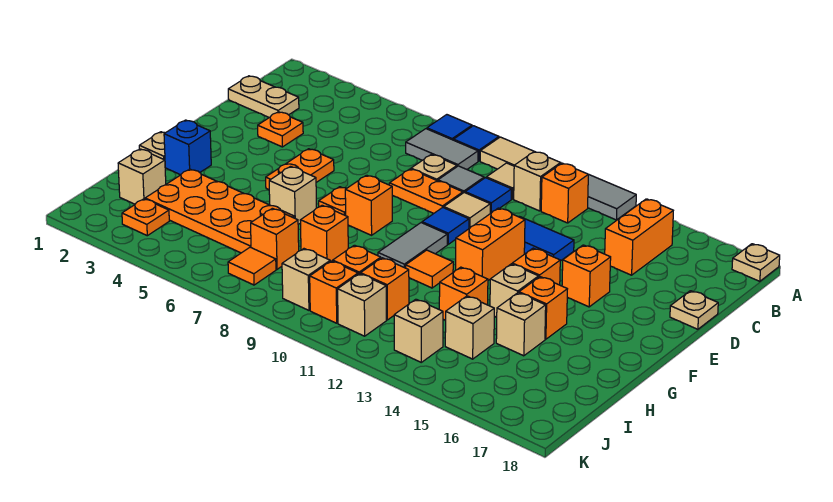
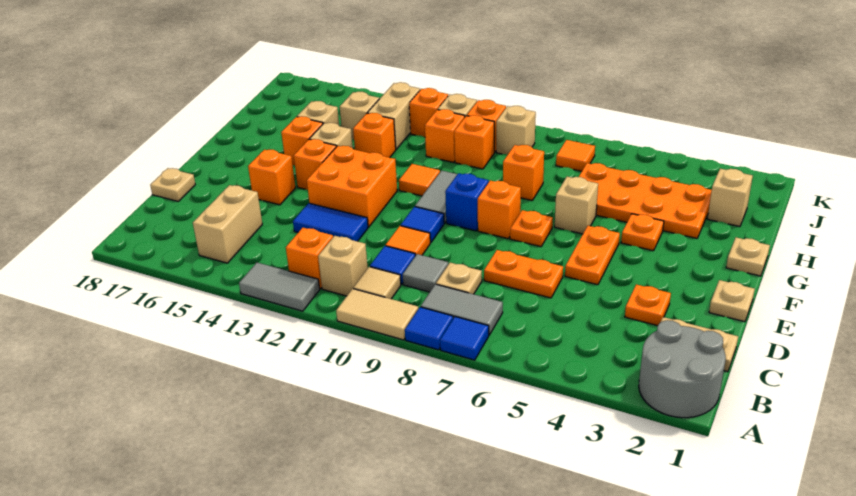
none -> grey 2x2 round brick [639,320,726,418]
tan 1x1 plate [732,244,780,281] -> tan 1x1 plate moved to [709,280,755,322]
orange 1x2 brick [605,199,673,275] -> tan 1x2 brick [193,185,262,263]
orange 1x2 plate [389,169,463,214] -> orange 1x2 plate moved to [484,250,563,298]
tan 1x1 tile [444,193,490,228] -> orange 1x1 tile [386,226,430,256]
orange 1x2 brick [456,208,525,280] -> orange 2x2 brick [307,146,397,227]
blue 1x1 brick [164,120,211,175] -> blue 1x1 brick moved to [445,173,489,231]
orange 1x1 brick [251,208,299,269] -> orange 1x1 brick moved to [409,88,448,137]
orange 1x1 plate [122,199,169,236] -> orange 1x1 plate moved to [621,214,664,251]
tan 1x1 brick [394,299,443,362] -> tan 1x2 brick [368,82,420,149]

